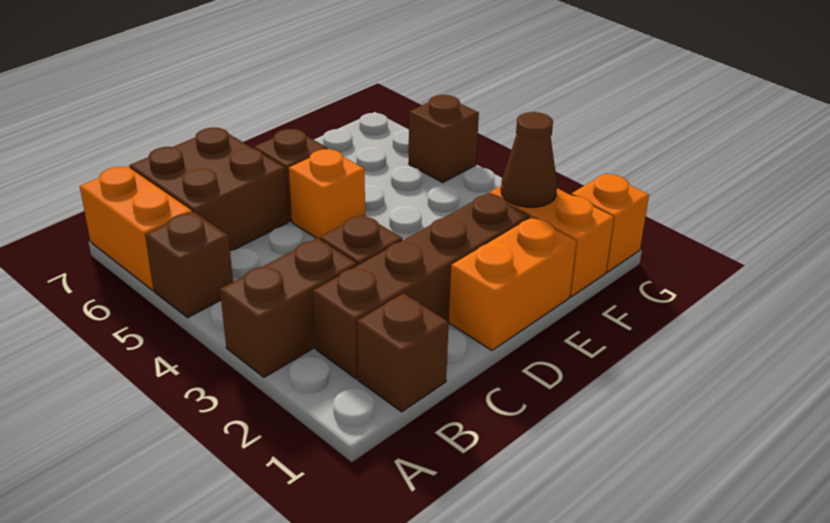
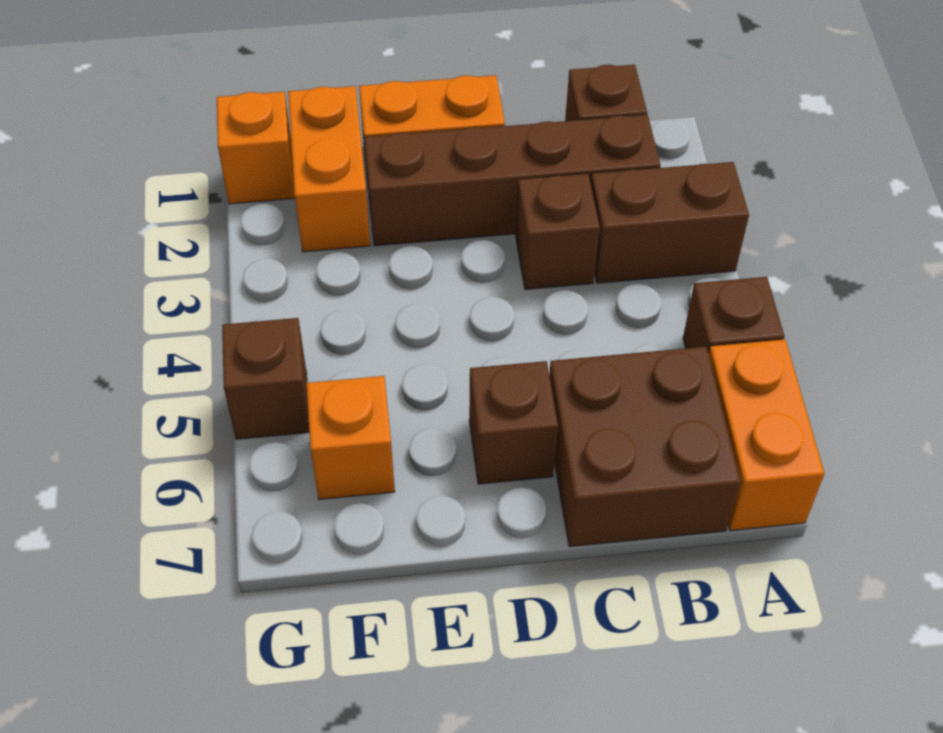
orange 1x1 brick [289,149,365,239] -> orange 1x1 brick moved to [306,376,395,499]
brown 1x1 cone [501,112,557,207] -> none

